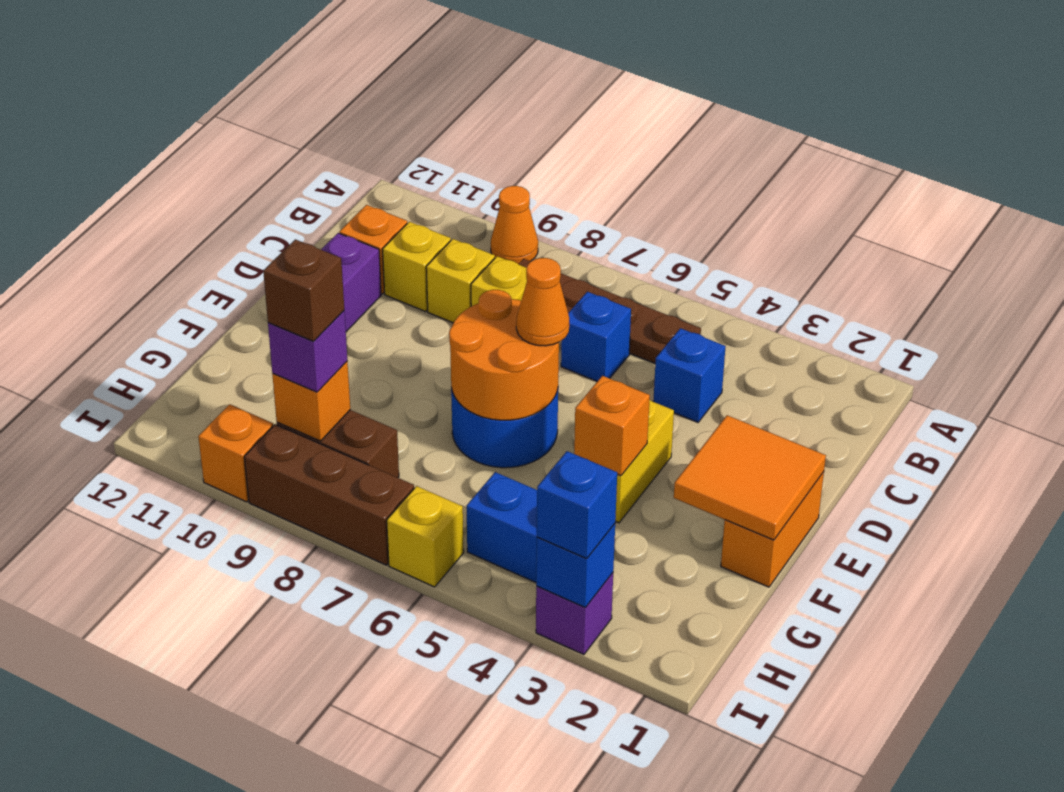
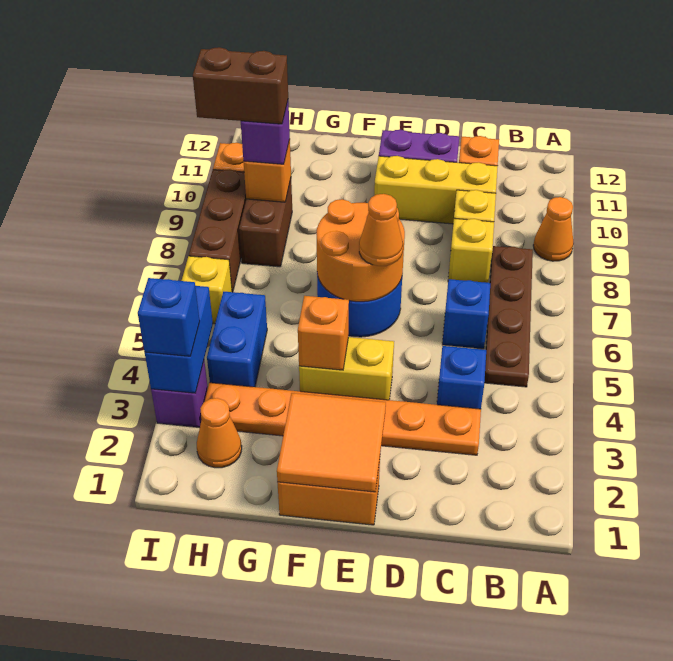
none -> orange 1x6 plate [201,383,481,455]
yellow 1x1 brick [383,222,451,311] -> yellow 1x3 brick [374,156,498,224]
none -> orange 1x1 cone [197,398,242,468]
brown 1x1 brick [263,239,344,341] -> brown 1x2 brick [193,47,288,124]
blue 1x1 brick [536,524,615,607] -> blue 1x2 brick [145,286,213,393]

